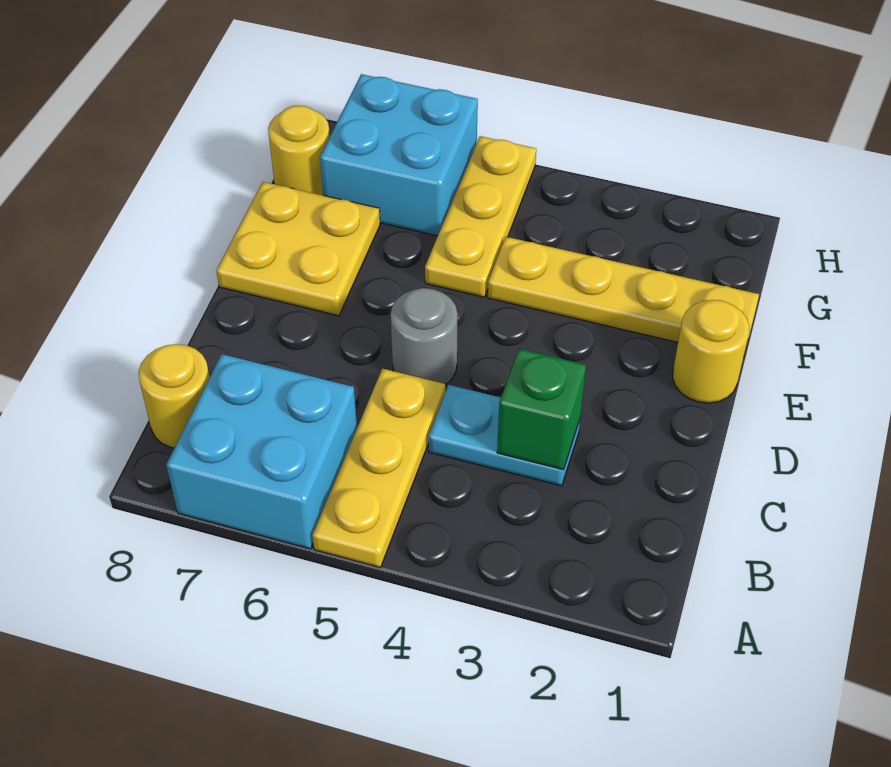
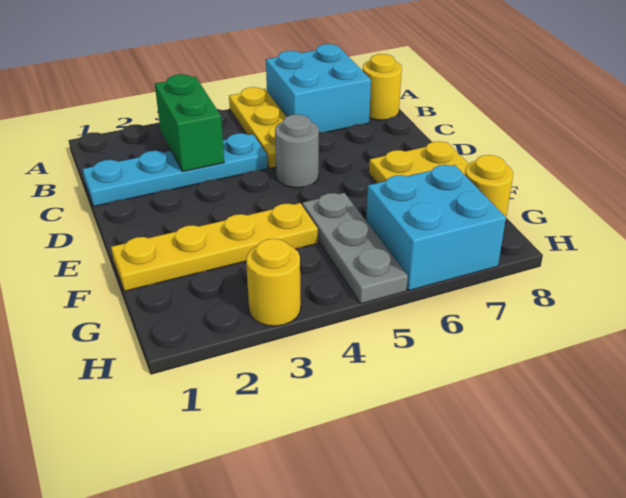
cyan 1x2 plate [428,385,580,486] -> cyan 1x4 plate [83,133,268,206]
green 1x1 brick [497,349,586,470] -> green 1x2 brick [155,74,224,171]
yellow 1x1 round brick [673,300,749,403] -> yellow 1x1 round brick moved to [246,239,301,326]
yellow 1x3 plate [425,136,536,297] -> grey 1x3 plate [302,193,408,304]

